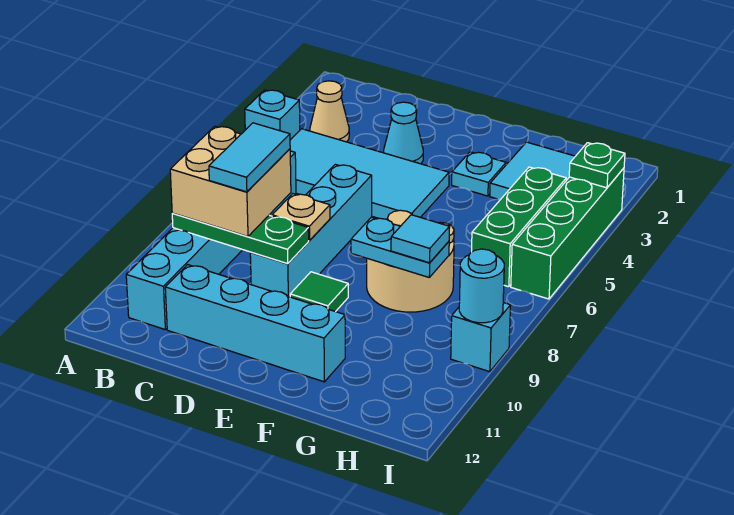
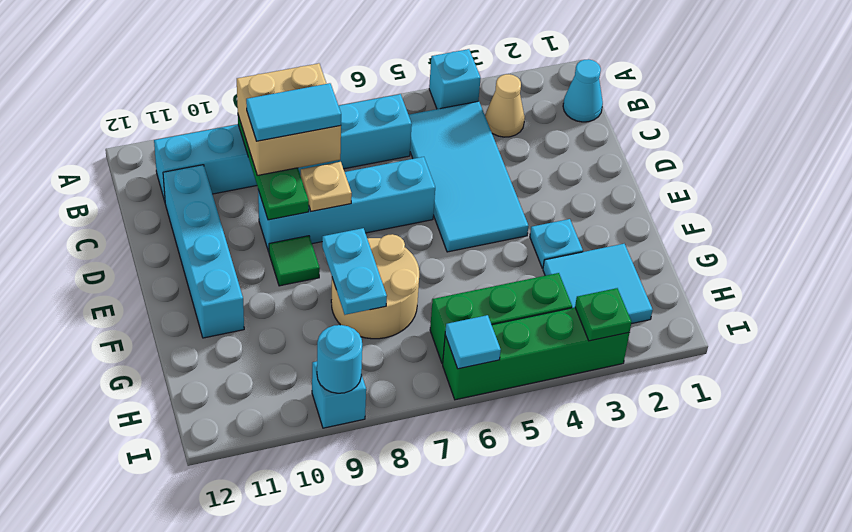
cyan 1x1 cone [384,102,423,164] -> cyan 1x1 cone moved to [563,59,603,122]
cyan 1x1 tile [391,215,450,263] -> cyan 1x1 tile moved to [445,315,501,369]

